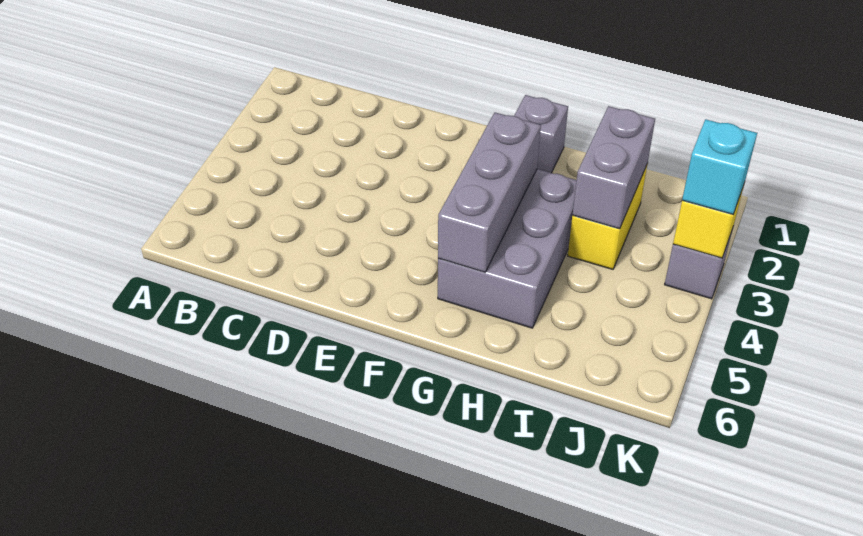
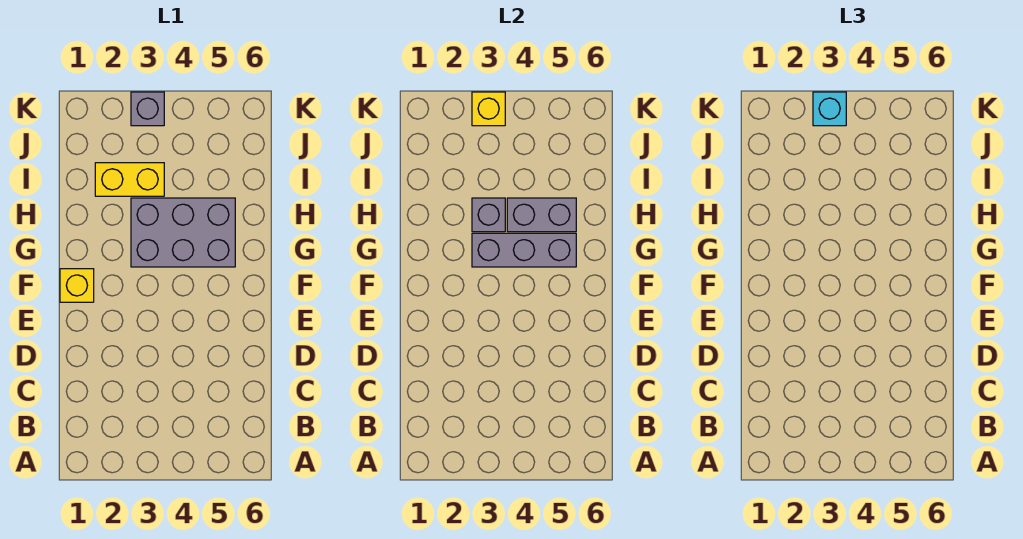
none -> yellow 1x1 brick [60,269,94,302]
grey 1x1 brick [514,95,568,173] -> grey 1x1 brick moved to [472,198,505,232]
grey 1x2 brick [572,106,655,229] -> grey 1x2 brick moved to [507,198,576,232]

